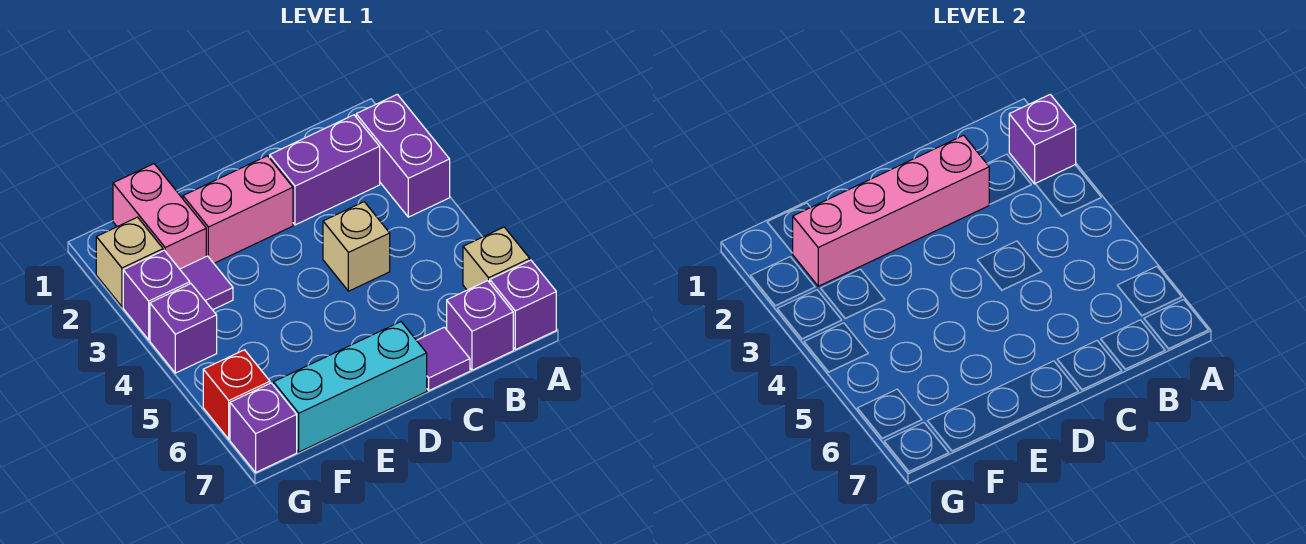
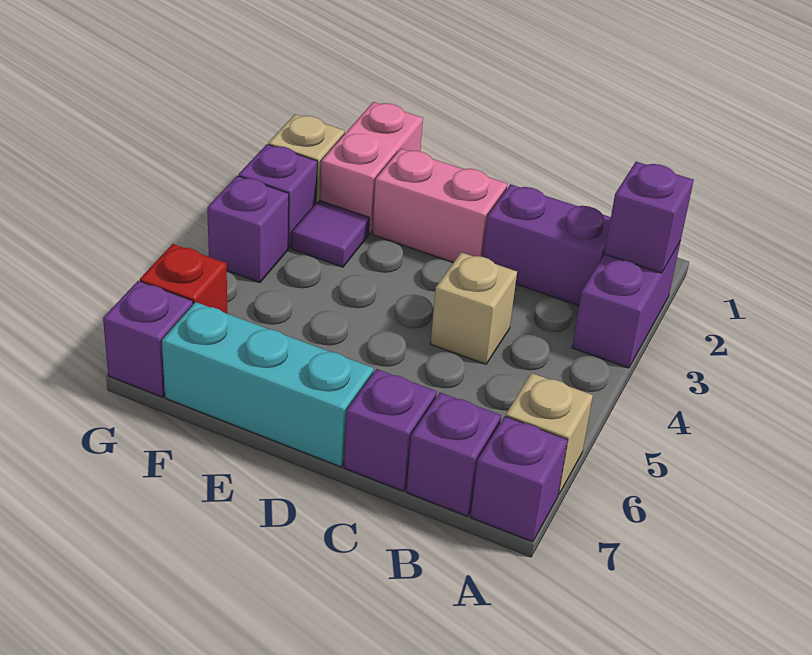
pink 1x4 brick [793,135,990,286] -> none
purple 1x1 tile [417,327,470,390] -> purple 1x1 brick [344,369,437,491]

